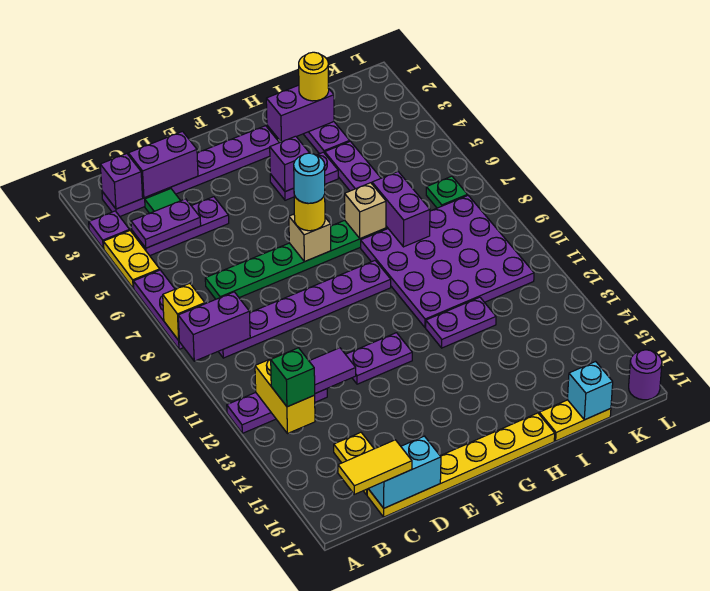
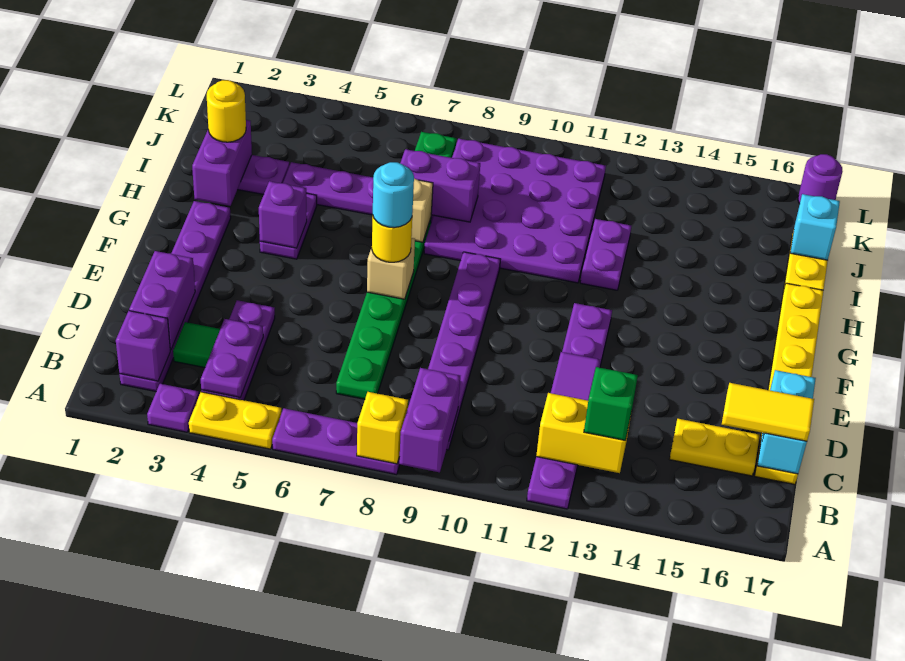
yellow 1x2 tile [338,440,412,494] -> yellow 1x2 tile turned to [722,383,814,441]

